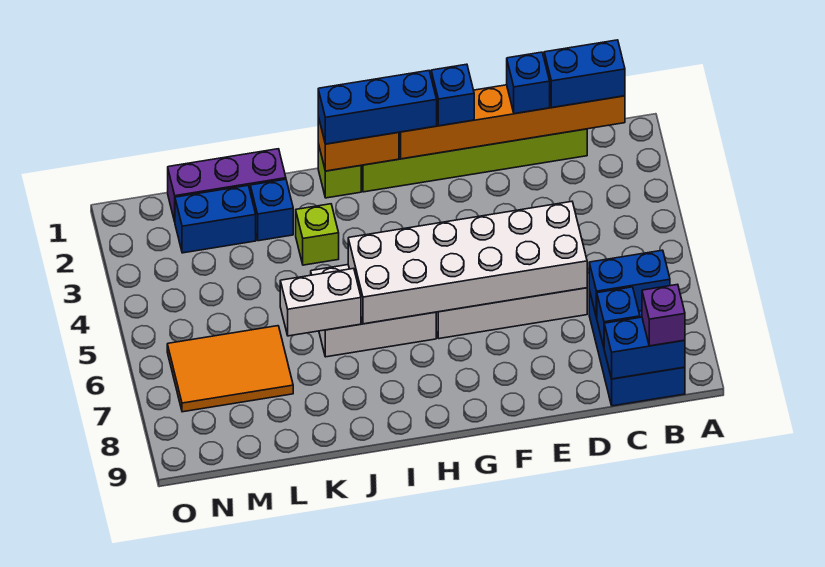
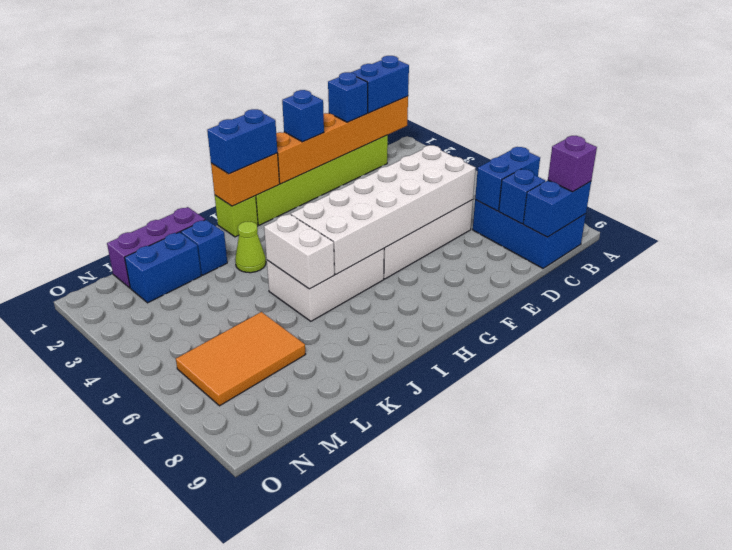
blue 1x3 brick [318,71,437,144] -> blue 1x2 brick [207,109,277,174]
lime 1x1 brick [296,204,339,265] -> lime 1x1 cone [235,222,266,273]
white 1x2 brick [280,268,361,336] -> white 1x2 brick turned to [264,214,334,289]

